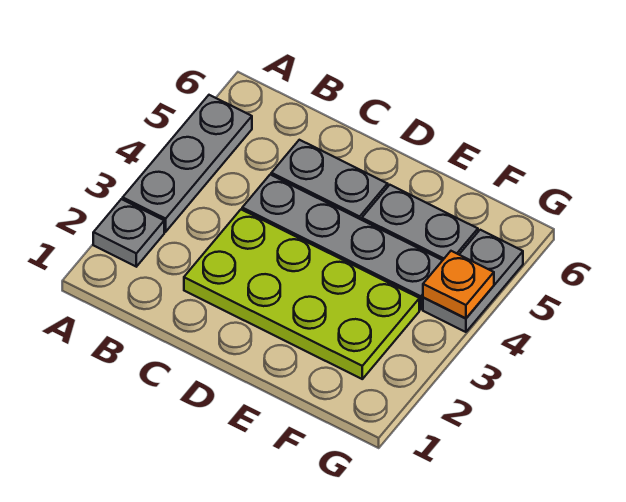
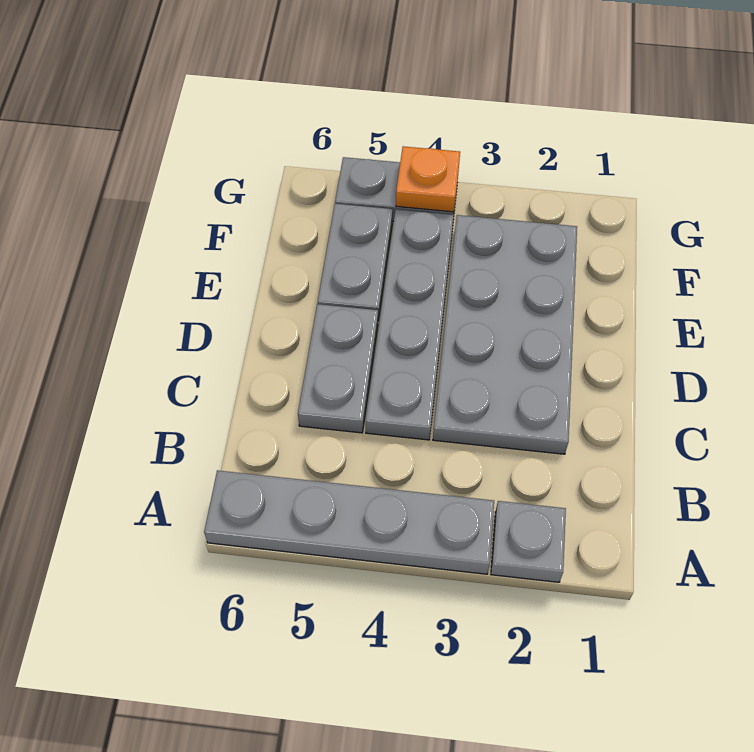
grey 1x3 plate [123,95,252,232] -> grey 1x4 plate [204,470,494,574]
lime 2x4 plate [184,210,419,379] -> grey 2x4 plate [433,215,577,454]

